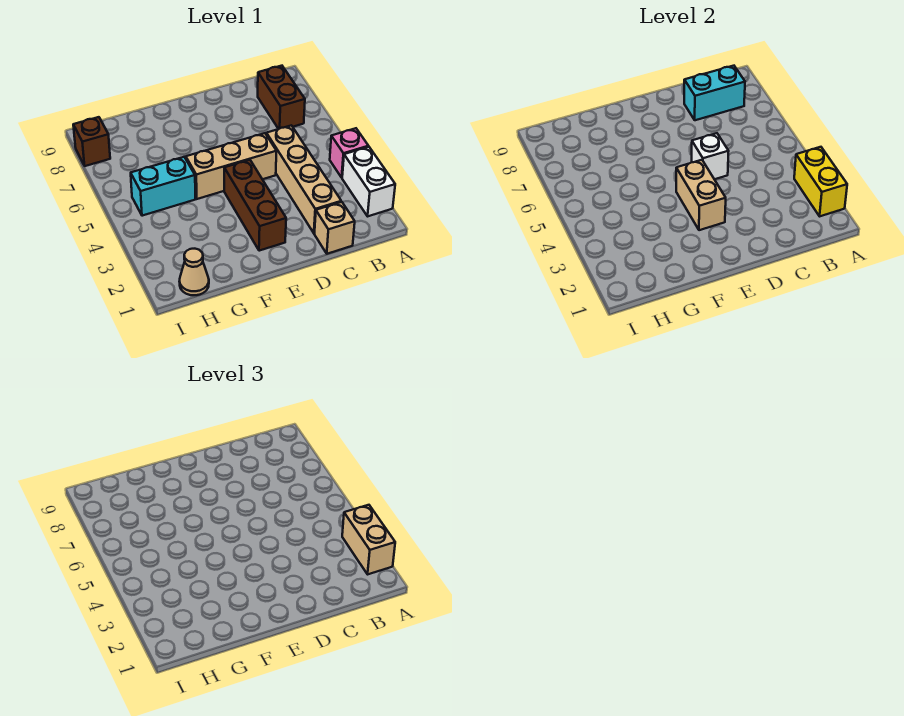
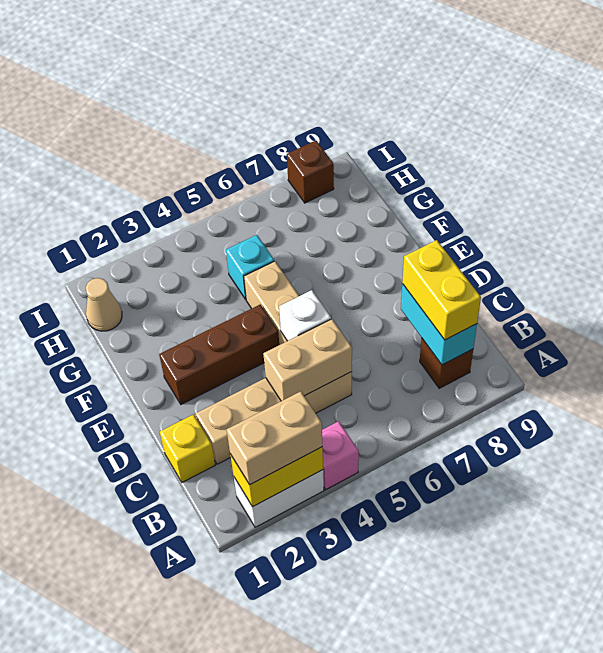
brown 1x2 brick [258,66,305,129] -> brown 1x1 brick [420,339,473,388]
none -> yellow 1x2 brick [402,240,481,340]
tan 1x1 brick [314,202,355,254] -> yellow 1x1 brick [160,415,215,482]
tan 1x2 brick [676,160,726,230] -> tan 1x2 brick moved to [263,319,352,401]
cyan 1x2 brick [131,157,195,216] -> cyan 1x1 brick [226,235,274,299]

